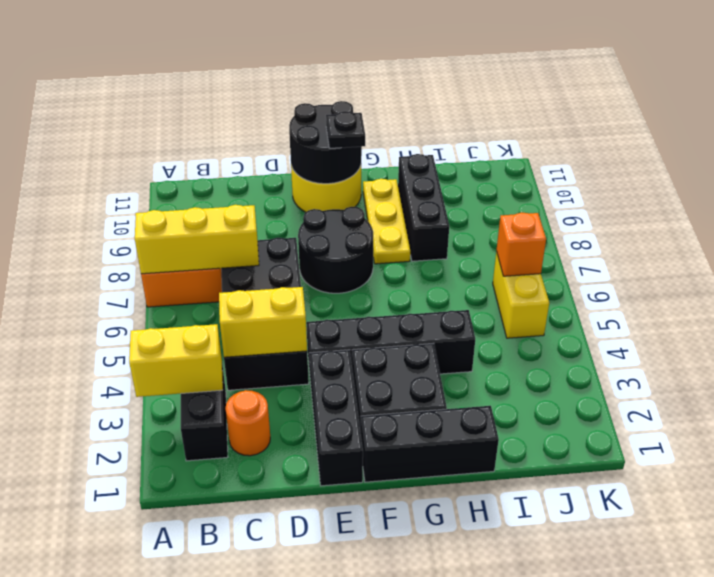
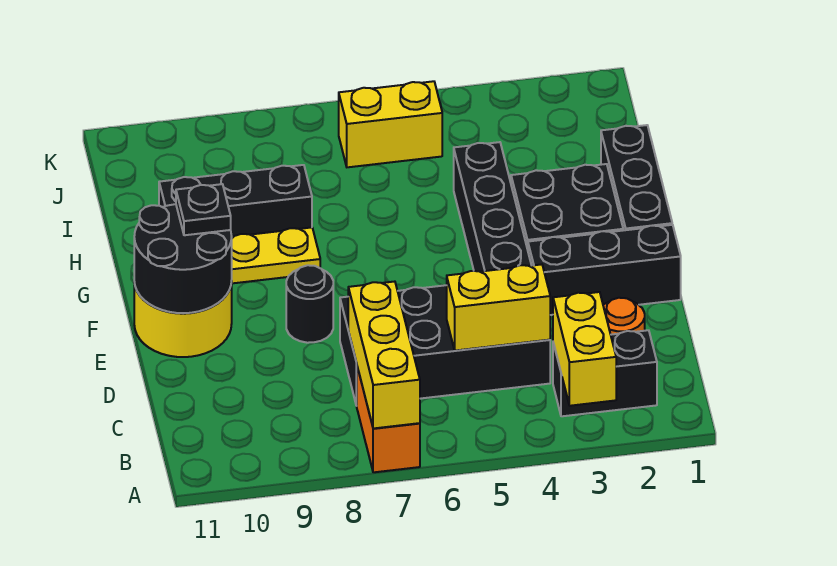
yellow 1x2 brick [219,287,307,357] -> yellow 1x2 brick turned to [447,264,550,351]
black 2x2 round brick [298,207,373,293] -> black 1x1 round brick [286,265,333,343]
orange 1x1 brick [497,212,546,276] -> none

